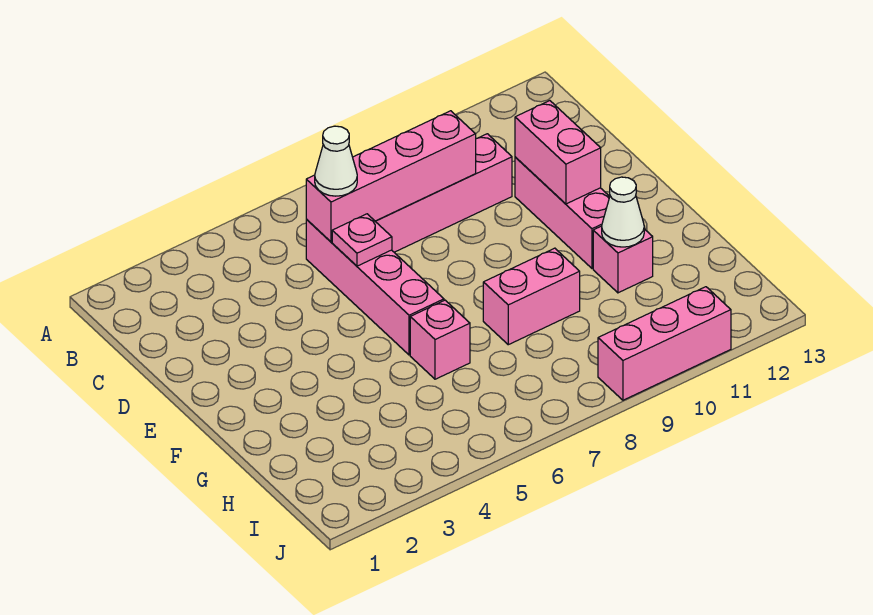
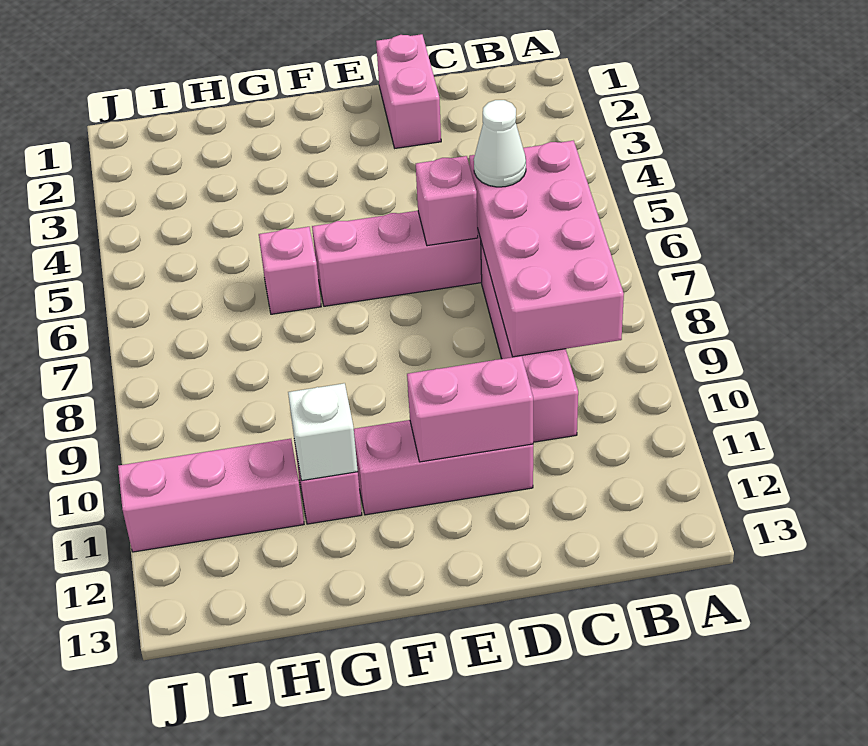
pink 1x4 brick [306,111,476,242] -> pink 2x4 brick [469,141,624,357]
pink 1x1 plate [332,214,392,266] -> pink 1x1 brick [416,156,478,246]
pink 1x2 brick [483,248,580,345] -> pink 1x2 brick moved to [376,34,441,148]
white 1x1 cone [602,177,644,247] -> white 1x1 brick [288,383,358,481]
pink 1x3 brick [598,287,731,400] -> pink 1x3 brick turned to [118,439,304,552]

